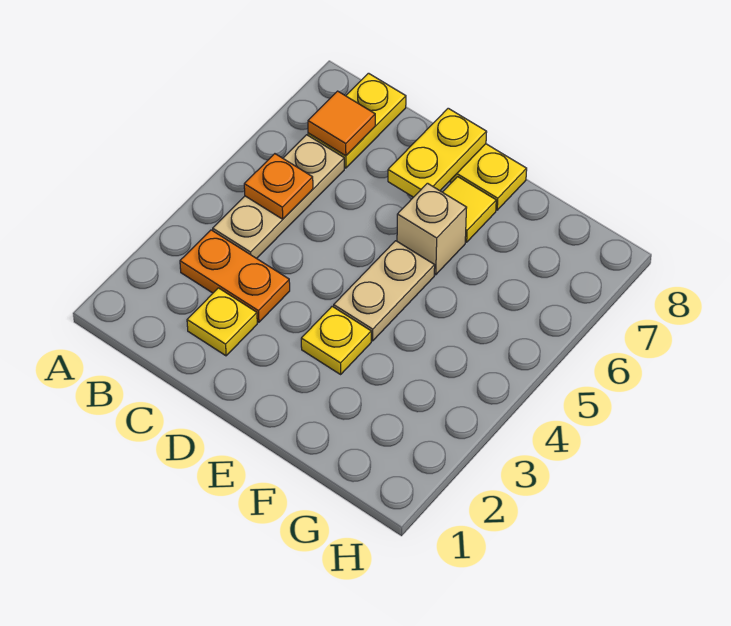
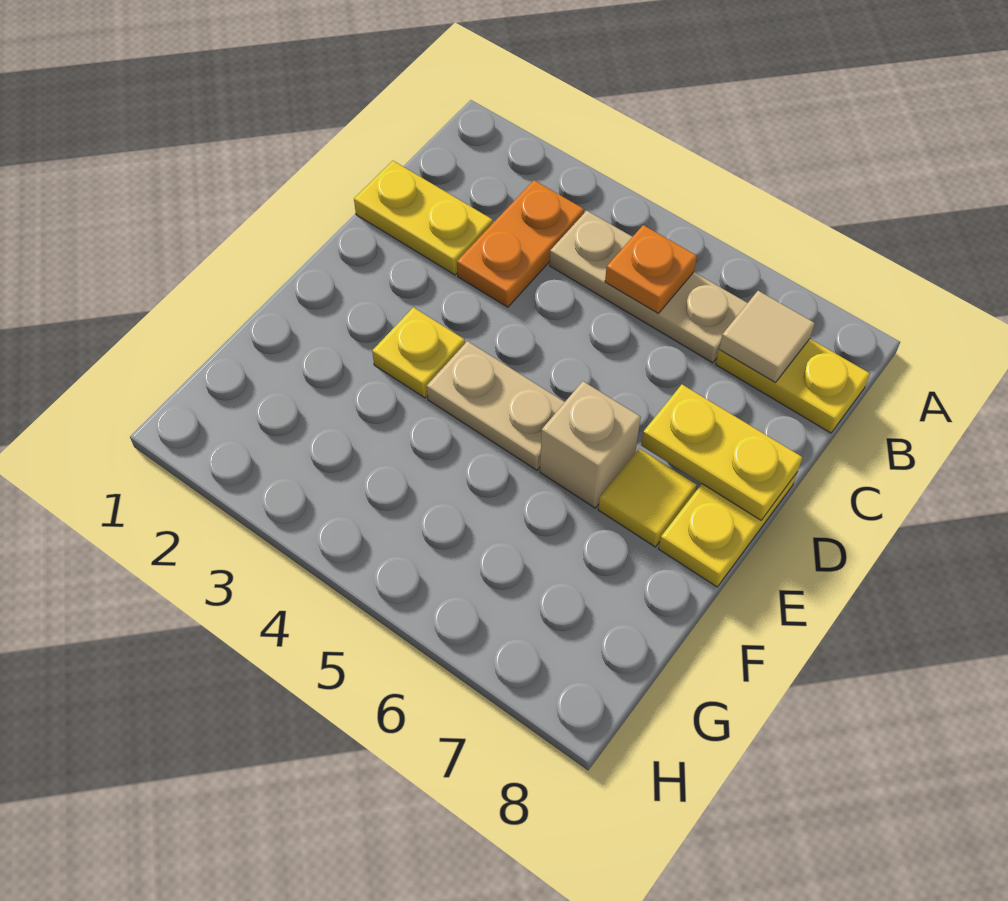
orange 1x1 tile [308,91,375,156] -> tan 1x1 tile [719,291,815,383]
yellow 1x1 plate [187,288,257,356] -> yellow 1x2 plate [354,161,493,275]

